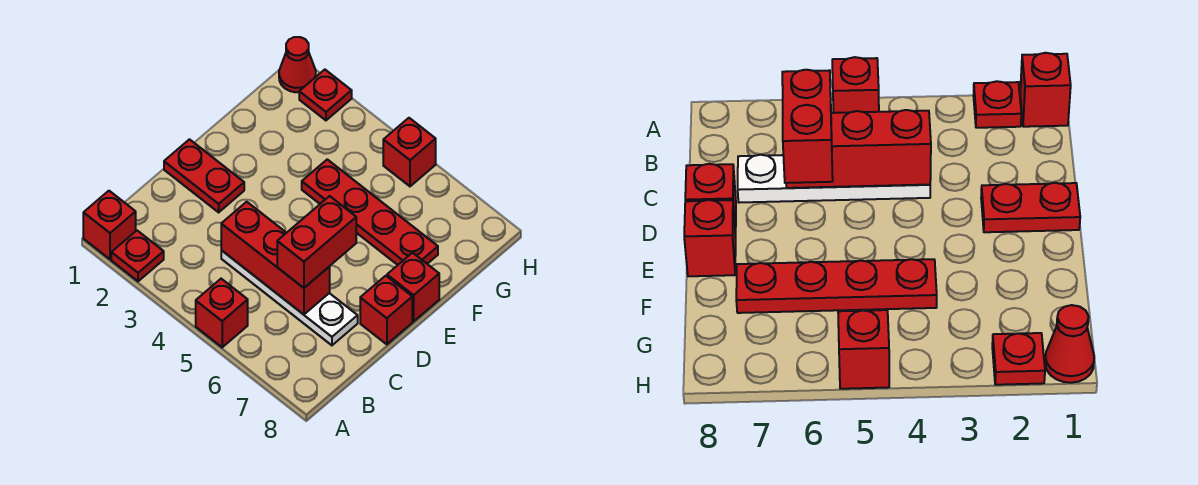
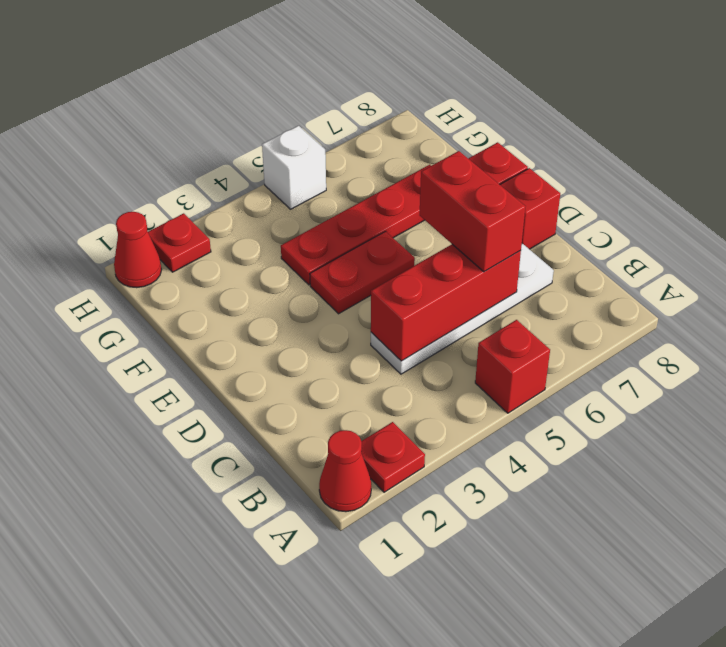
red 1x1 brick [83,191,136,259] -> red 1x1 cone [319,430,371,512]
red 1x2 plate [164,139,244,212] -> red 1x2 plate moved to [310,231,415,314]
red 1x1 brick [383,118,436,186] -> white 1x1 brick [262,126,326,209]

